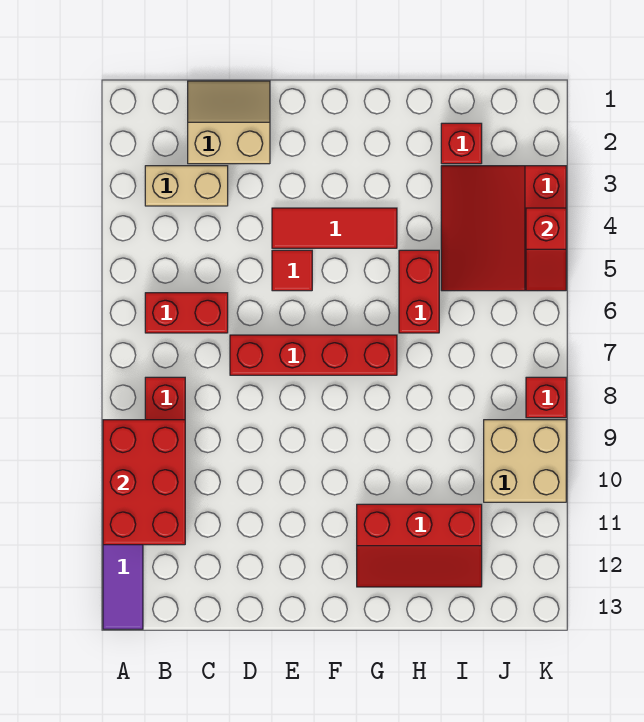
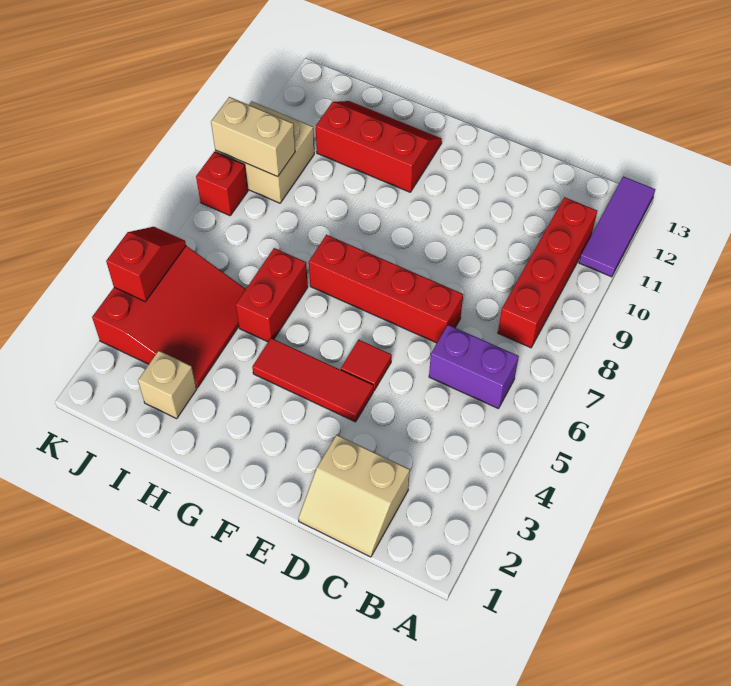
red 2x3 brick [103,420,185,545] -> none
tan 1x2 brick [145,166,228,206] -> tan 1x2 brick moved to [211,97,295,177]
red 1x2 brick [145,293,228,333] -> purple 1x2 brick [429,325,519,409]
red 1x1 brick [441,123,482,164] -> tan 1x1 brick [138,351,197,418]

